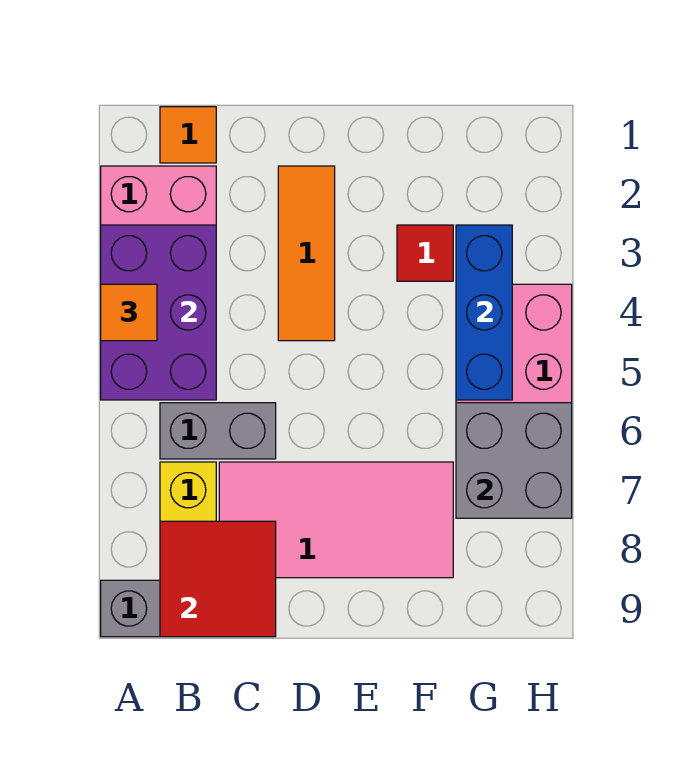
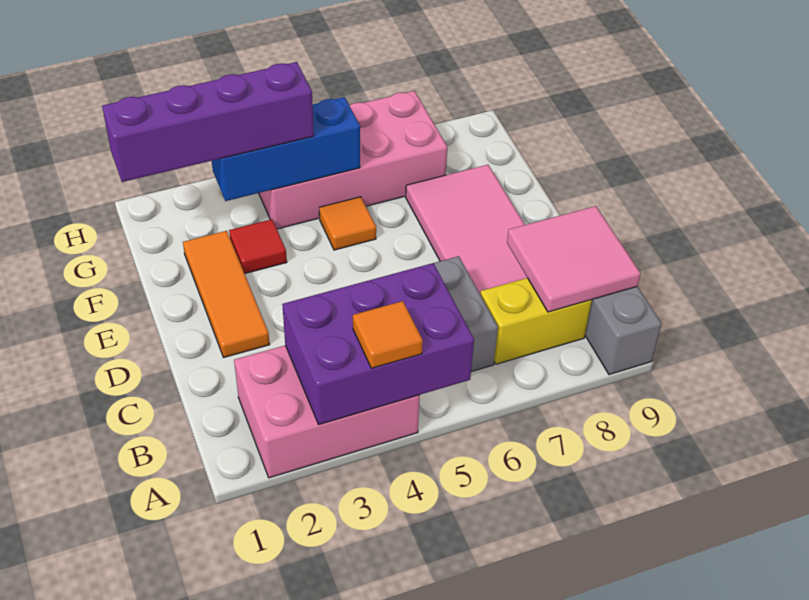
orange 1x1 tile [160,107,216,163] -> orange 1x1 tile moved to [319,197,376,250]
red 2x2 tile [160,521,276,637] -> pink 2x2 tile [507,206,641,312]
orange 1x3 tile [278,166,335,341] -> orange 1x3 tile turned to [183,231,270,357]
none -> purple 1x4 brick [102,62,314,182]
grey 2x2 brick [456,403,572,518] -> none

